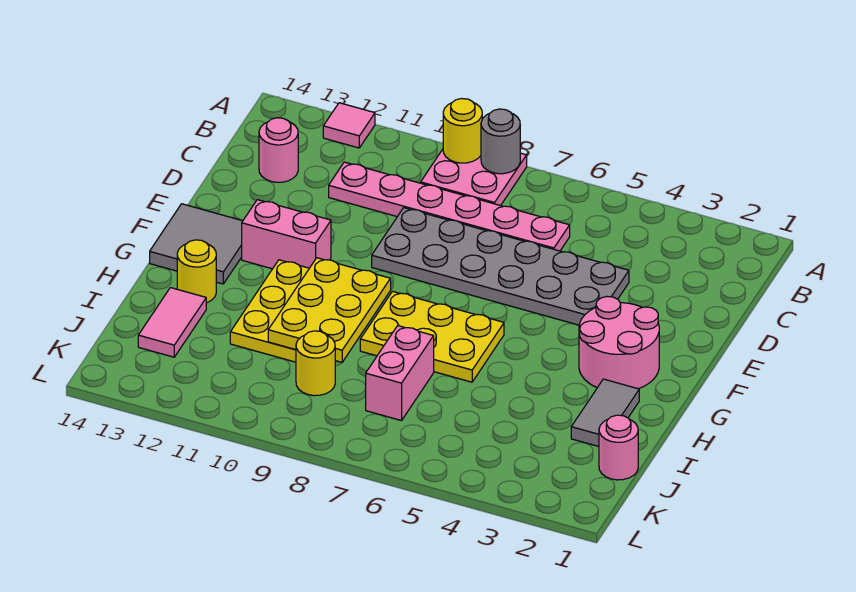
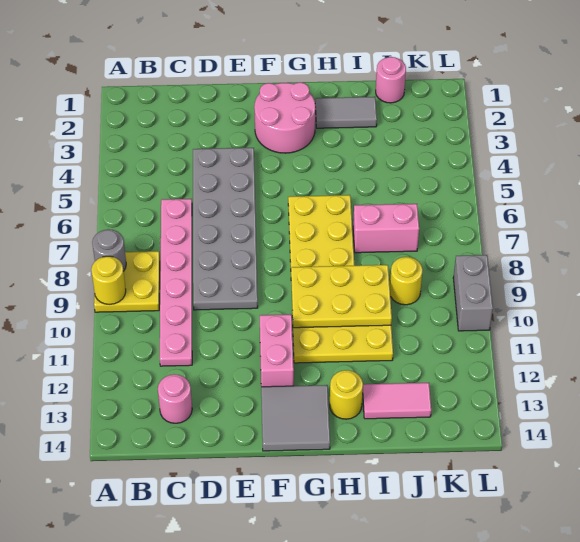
pink 2x2 plate [421,149,527,206] -> yellow 2x2 plate [94,251,160,312]
pink 1x1 tile [323,103,375,148] -> none
none -> grey 1x2 brick [453,255,493,331]

